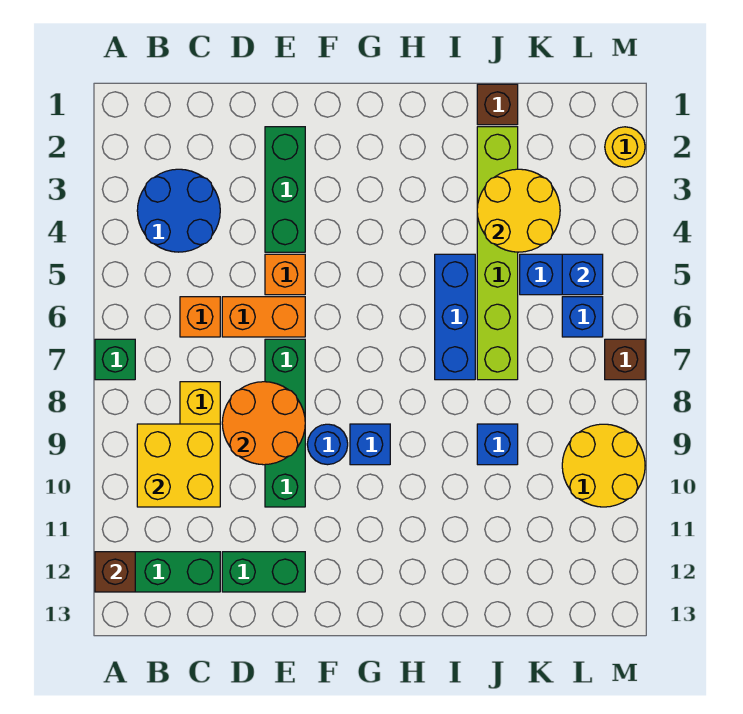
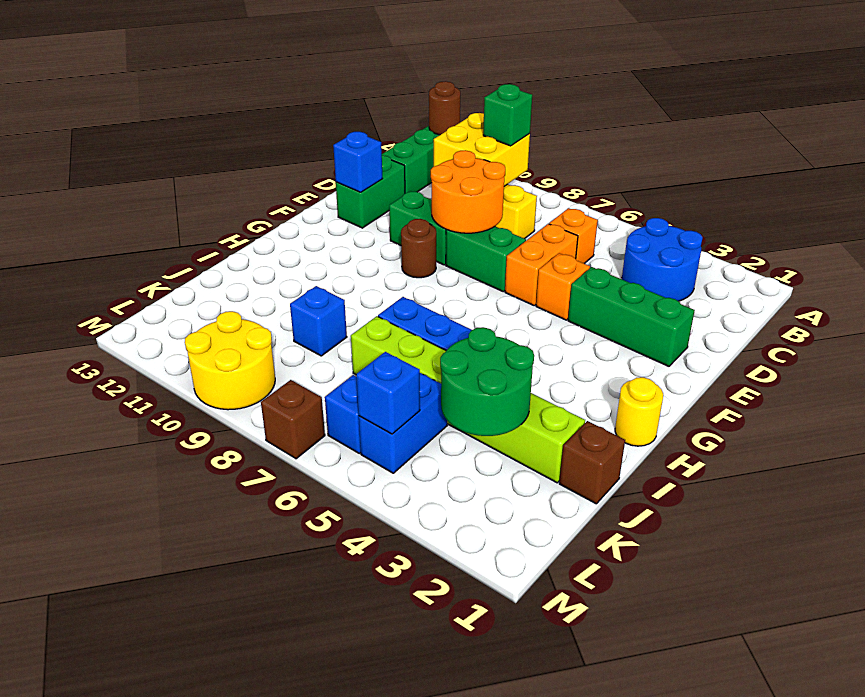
green 1x1 brick [95,339,135,380] -> green 1x1 brick moved to [483,84,532,146]
brown 1x1 brick [95,552,135,592] -> brown 1x1 round brick [429,81,460,135]
blue 1x1 round brick [307,424,348,465] -> brown 1x1 round brick [401,219,436,278]
blue 1x1 brick [350,424,390,465] -> blue 1x1 brick moved to [333,132,382,192]
yellow 2x2 round brick [477,169,560,252] -> green 2x2 round brick [440,327,534,436]
yellow 1x1 round brick [605,127,645,167] -> yellow 1x1 round brick moved to [615,377,663,446]

